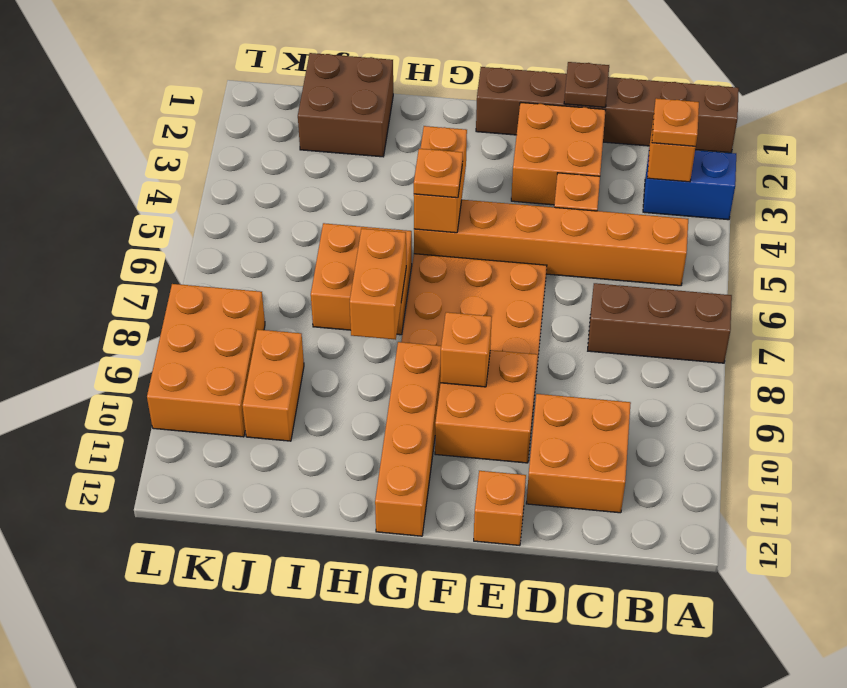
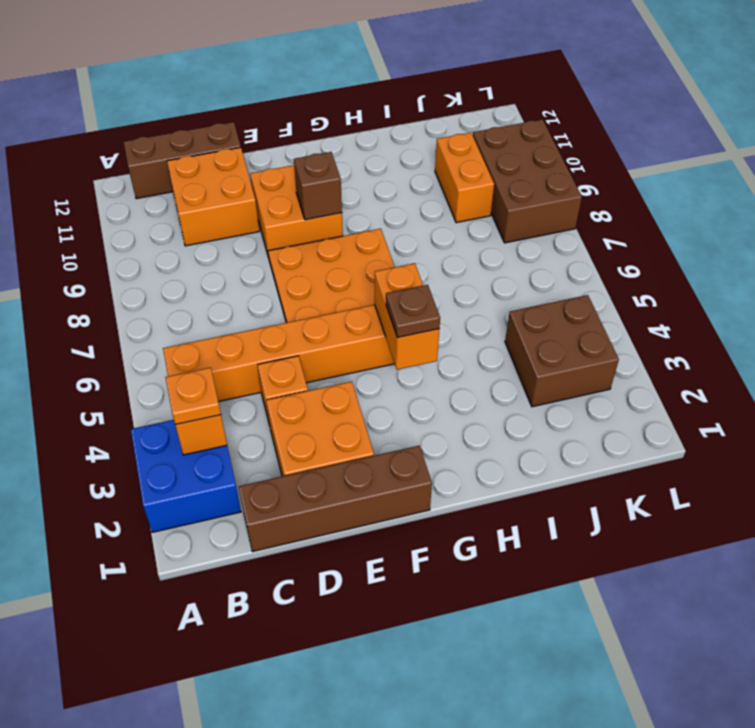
brown 1x6 brick [476,67,739,153] -> brown 1x4 brick [239,446,432,552]
blue 1x2 brick [643,150,736,220] -> blue 2x2 brick [131,420,241,532]
brown 1x3 brick [588,283,732,363] -> brown 1x3 brick moved to [124,122,241,199]
brown 1x1 plate [564,62,609,107] -> brown 1x1 plate moved to [386,285,440,338]
orange 1x1 brick [474,471,526,545] -> none
orange 1x1 brick [440,312,492,387] -> brown 1x1 brick [294,152,342,220]
orange 1x1 plate [414,149,463,198] -> none
orange 1x4 brick [375,342,441,536] -> none
orange 2x2 brick [311,223,412,335] -> none
orange 1x2 brick [350,229,406,340] -> none
brown 2x2 brick [298,53,393,157] -> brown 2x2 brick moved to [505,295,619,407]
orange 2x3 brick [147,284,265,437] -> brown 2x3 brick [473,119,582,243]

